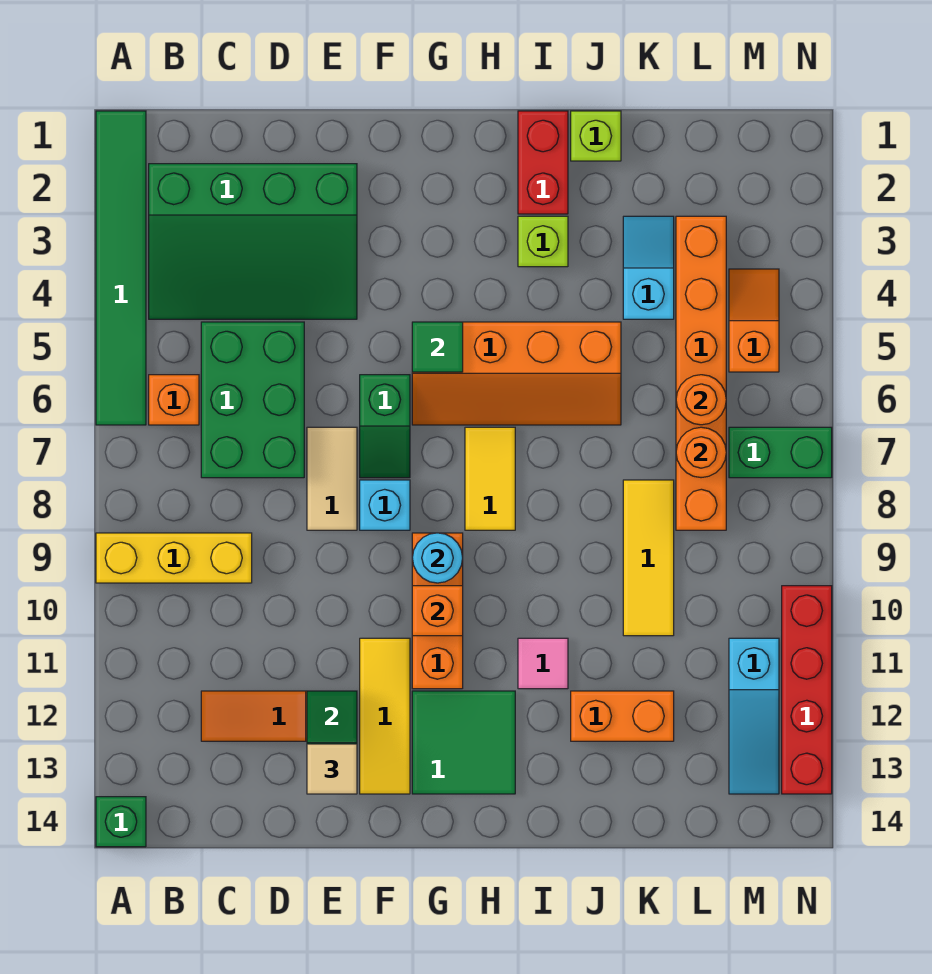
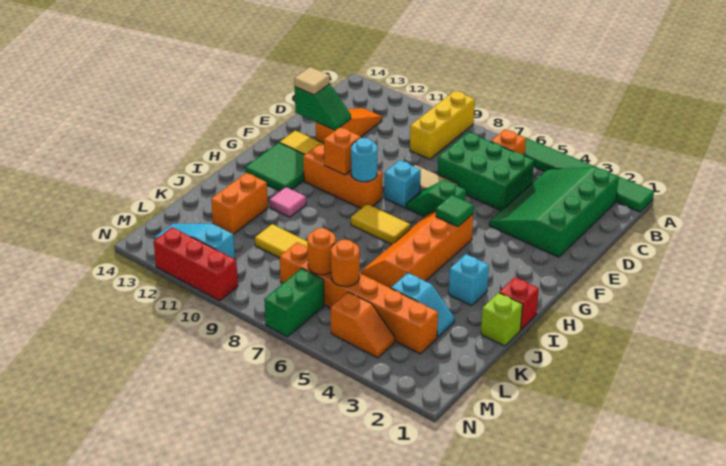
green 1x1 brick [96,797,146,847] -> none
red 1x2 brick [518,111,568,214] -> red 1x1 brick [499,277,539,330]
lime 1x1 brick [518,216,568,267] -> cyan 1x1 brick [449,254,489,306]
red 1x4 brick [782,586,832,794] -> red 1x3 brick [154,227,238,301]

